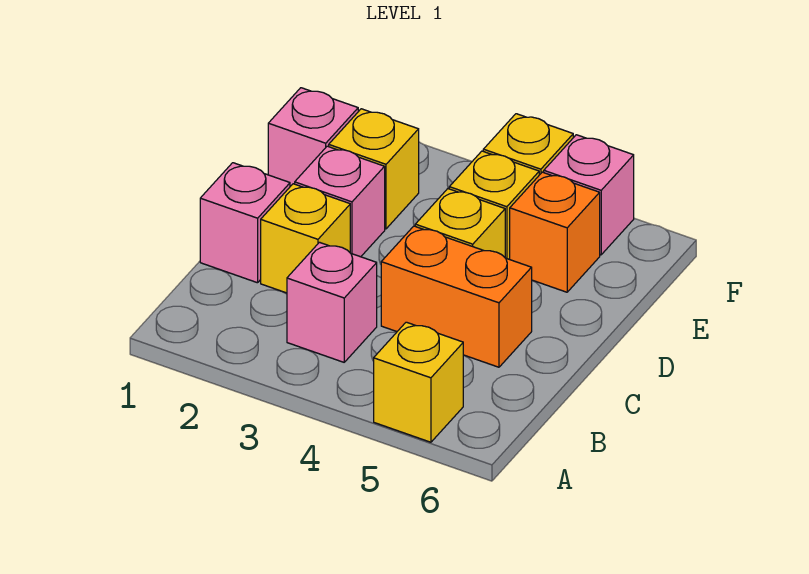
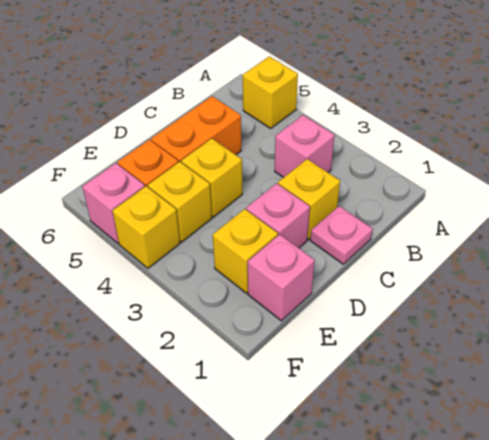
pink 1x1 brick [200,163,290,283] -> pink 1x1 plate [310,206,373,264]
orange 1x2 brick [381,226,532,367] -> orange 1x2 brick turned to [151,96,241,162]

